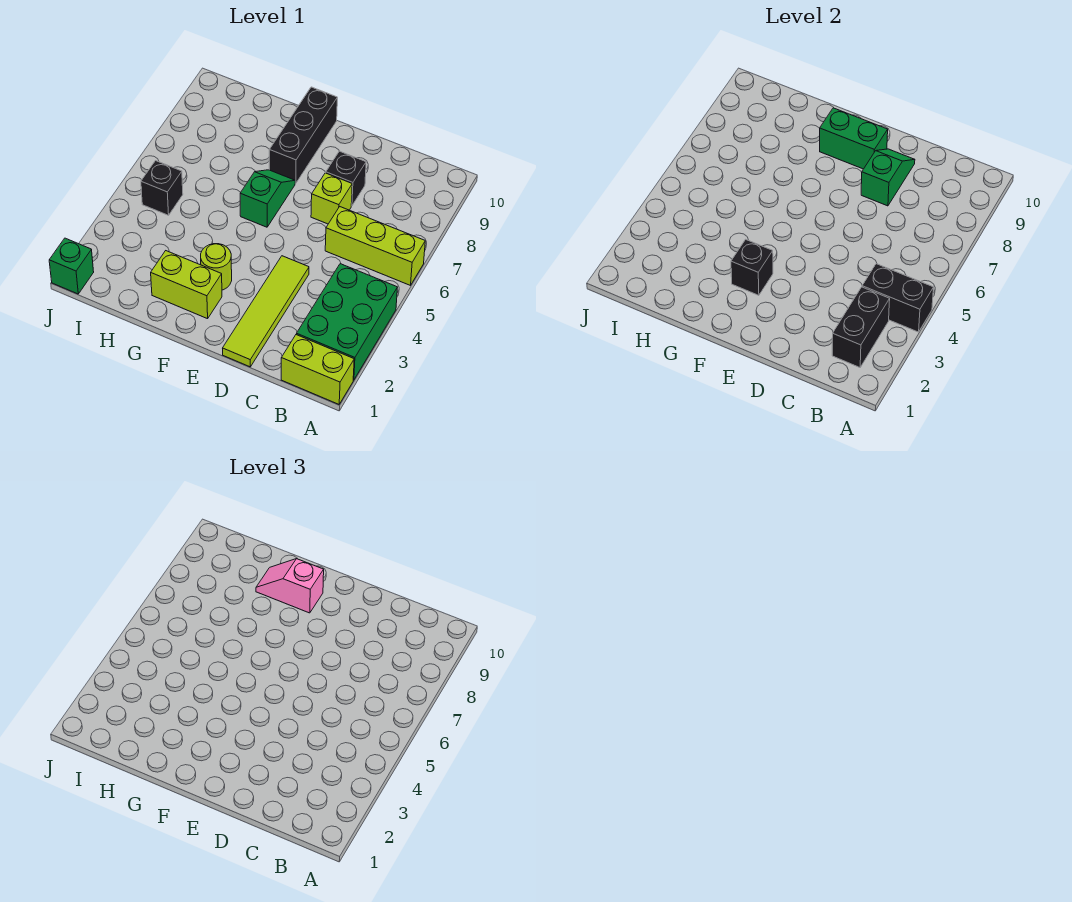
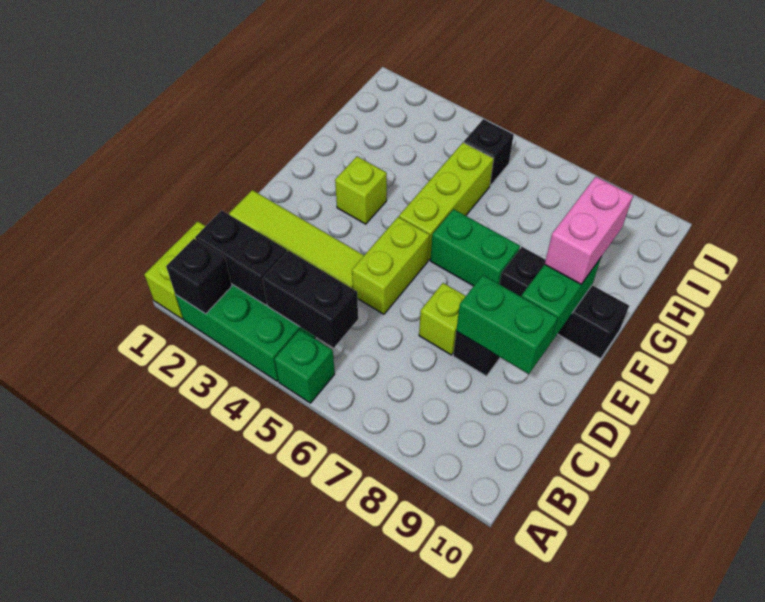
black 1x2 brick [862,264,933,332] -> black 1x2 brick turned to [262,251,358,348]
lime 1x3 brick [325,207,425,285] -> lime 1x3 brick moved to [399,142,494,260]
green 1x2 slope [861,149,915,206] -> green 1x2 brick [456,275,558,374]
lime 1x2 brick [151,251,222,319] -> lime 1x2 brick moved to [352,217,430,314]
lime 1x1 round brick [201,244,232,290] -> lime 1x1 brick [335,156,387,224]
black 1x1 brick [731,239,773,295] -> black 1x1 brick moved to [166,239,232,314]
green 1x2 slope [240,170,295,227] -> green 1x2 brick [430,209,520,286]
pink 1x2 slope [256,559,324,613] -> pink 1x2 brick [545,177,633,284]
green 1x1 brick [49,238,94,294] -> green 1x1 brick moved to [274,330,335,403]

